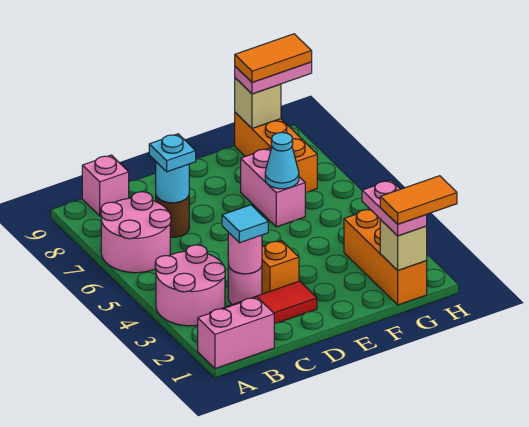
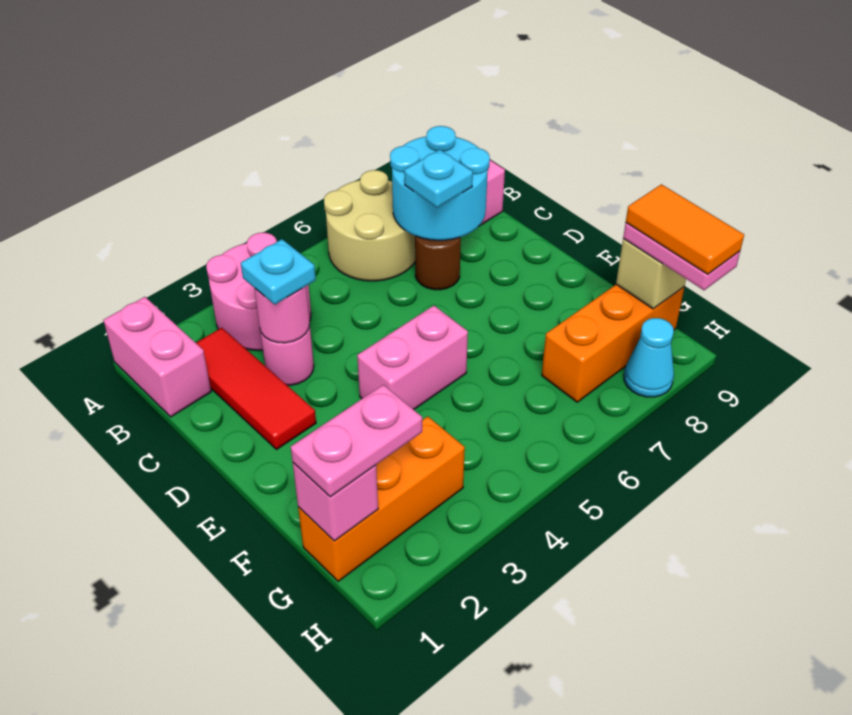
pink 2x2 round brick [101,192,171,273] -> tan 2x2 round brick [324,170,415,281]
cyan 1x1 tile [222,205,268,243] -> cyan 1x1 plate [241,239,316,304]
cyan 1x1 round brick [156,162,189,203] -> cyan 2x2 round brick [390,126,490,240]
orange 1x1 brick [262,240,299,294] -> none
pink 1x2 brick [241,148,305,227] -> pink 1x2 brick moved to [357,306,468,410]
cyan 1x1 cone [265,132,299,189] -> cyan 1x1 cone moved to [624,318,674,397]
tan 1x1 brick [380,220,427,270] -> pink 1x1 brick [293,463,378,541]
orange 1x2 tile [380,176,457,224] -> none

